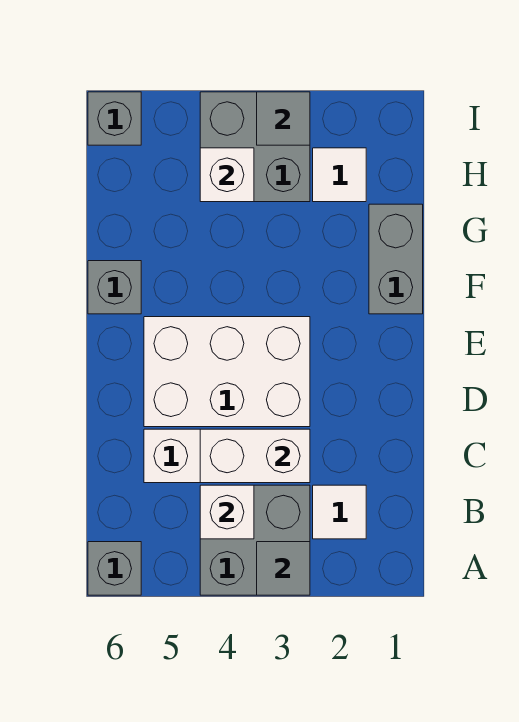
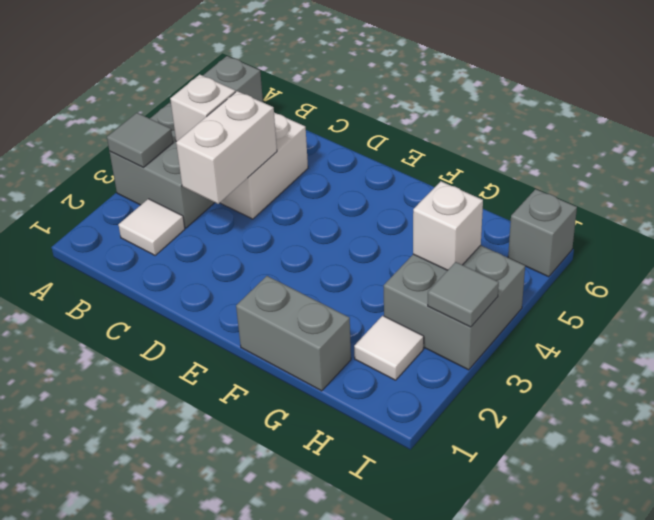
white 2x3 brick [144,317,310,427] -> none
grey 1x1 brick [88,261,141,314] -> none

